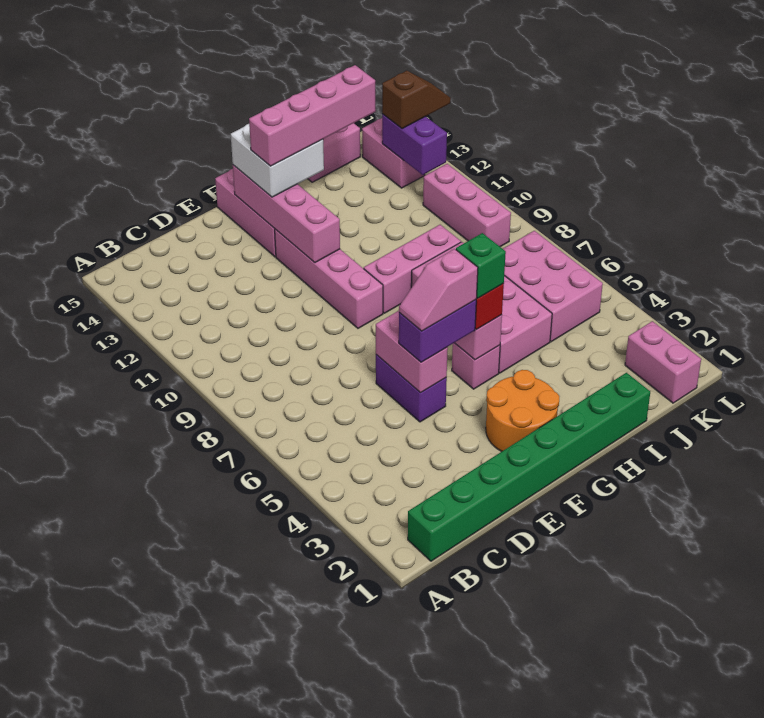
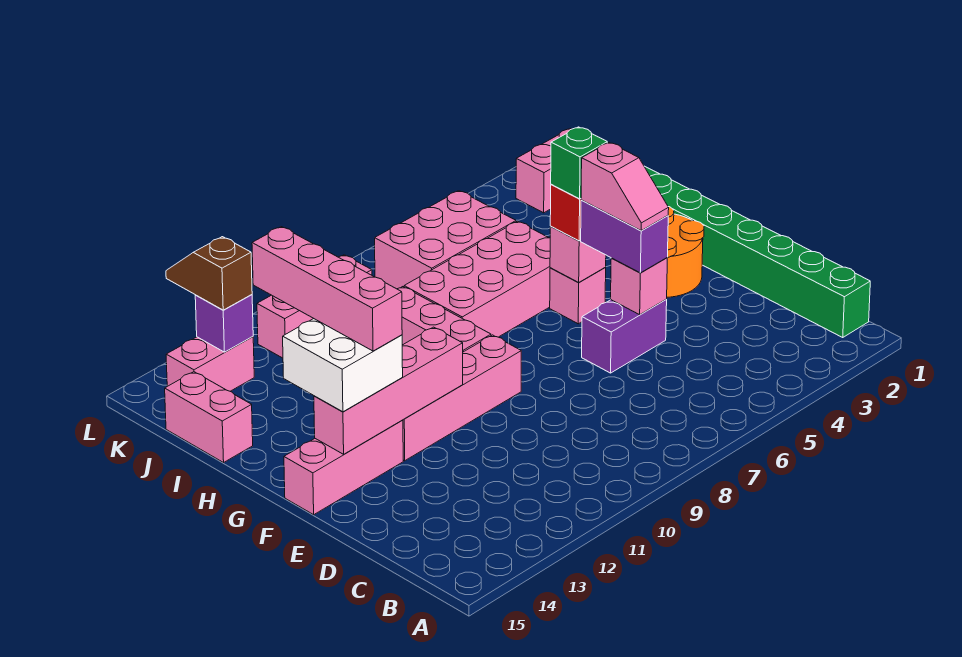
pink 1x2 brick [376,311,448,393] -> pink 1x1 brick [611,258,667,315]
purple 1x2 brick [382,114,447,175] -> purple 1x1 brick [195,295,253,352]

